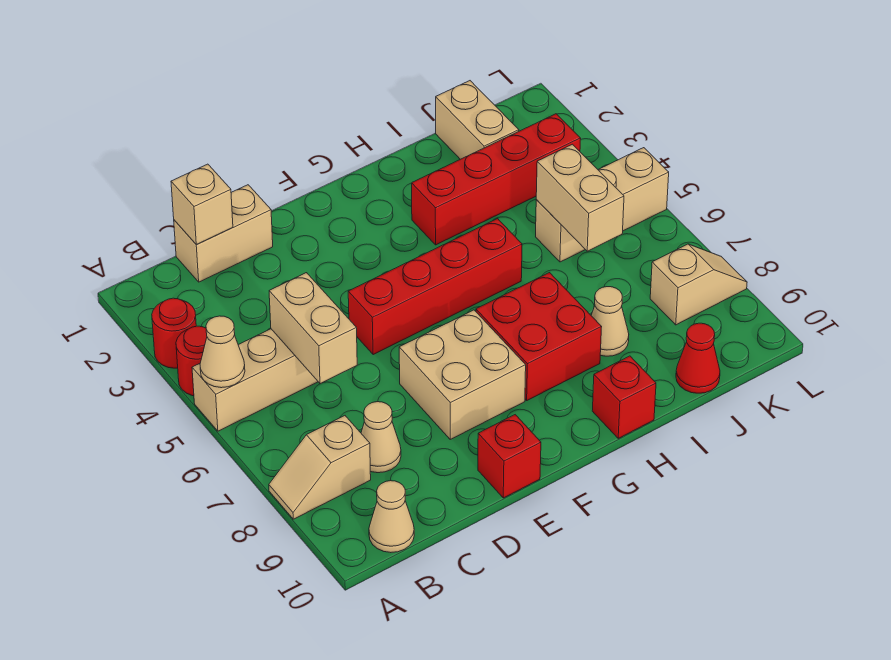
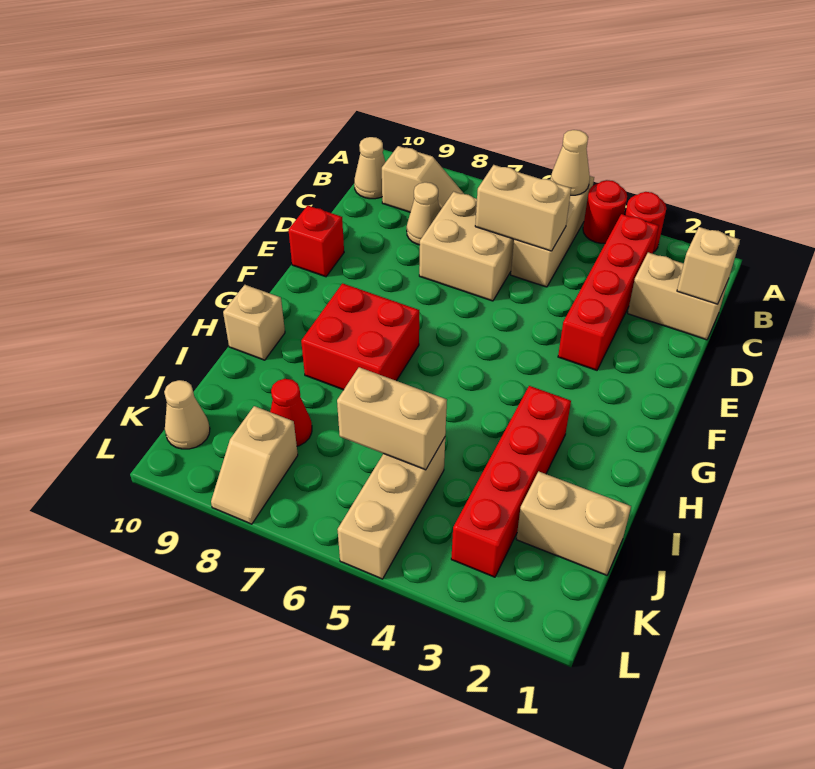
tan 1x2 slope [269,416,371,519] -> tan 1x2 slope turned to [382,146,464,212]
tan 1x2 brick [174,185,273,282] -> tan 1x2 brick turned to [628,252,728,340]
red 1x4 brick [348,219,522,355] -> red 1x4 brick moved to [558,214,659,370]
tan 2x2 brick [399,310,526,439] -> tan 2x2 brick moved to [419,192,514,301]
red 1x1 brick [592,356,656,438] -> tan 1x1 brick [223,285,285,360]
tan 1x1 cone [591,287,629,356] -> tan 1x1 cone moved to [164,380,210,449]
red 1x1 cone [676,323,720,393] -> red 1x1 cone moved to [270,379,312,446]

